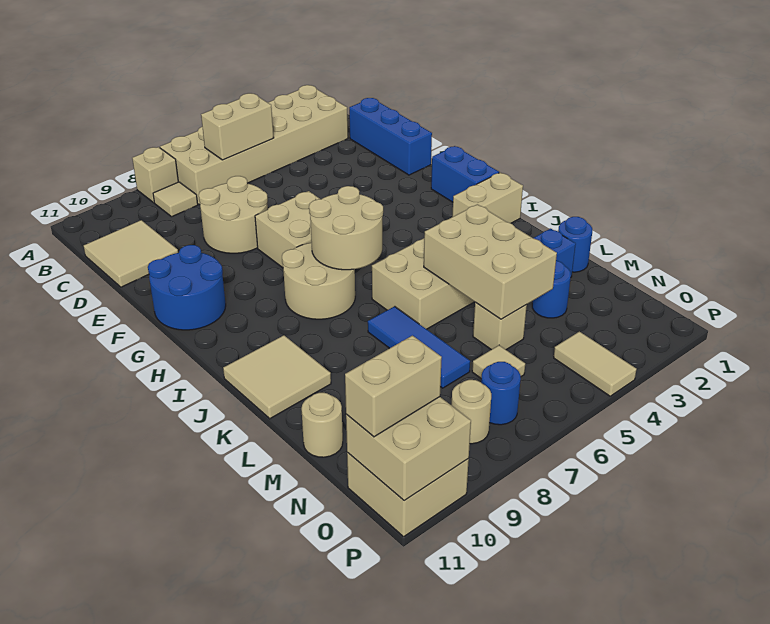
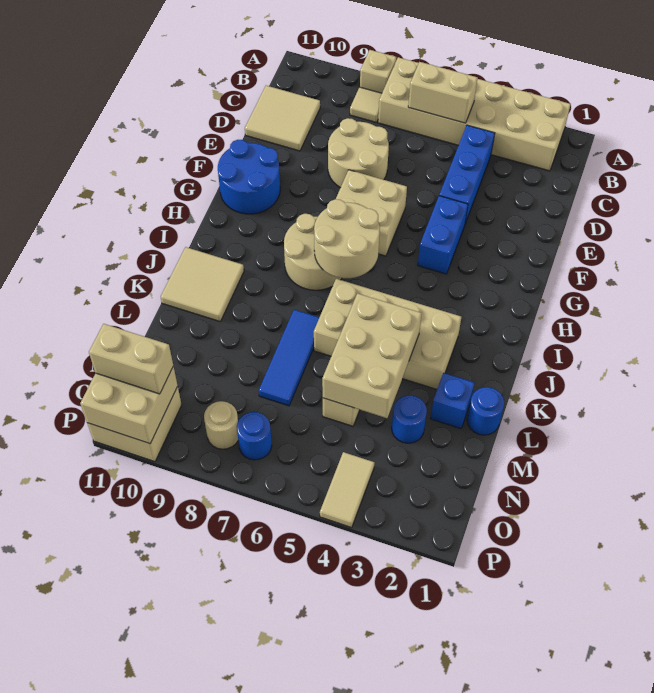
blue 1x3 brick [349,98,432,175] -> blue 1x3 brick moved to [439,125,495,223]
blue 1x2 brick [431,146,499,202] -> blue 1x2 brick moved to [418,196,468,274]
tan 1x2 brick [452,172,523,223] -> none
tan 1x1 round brick [302,393,343,457] -> none
tan 1x1 tile [472,345,525,379] -> none

